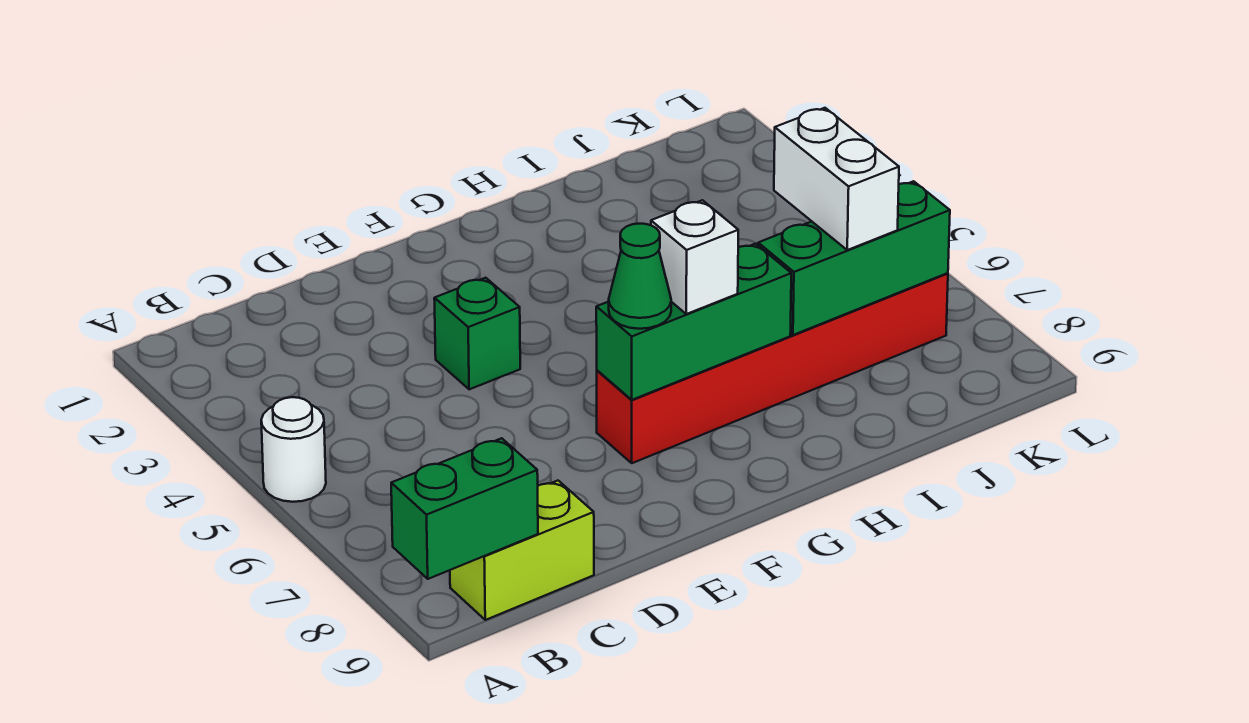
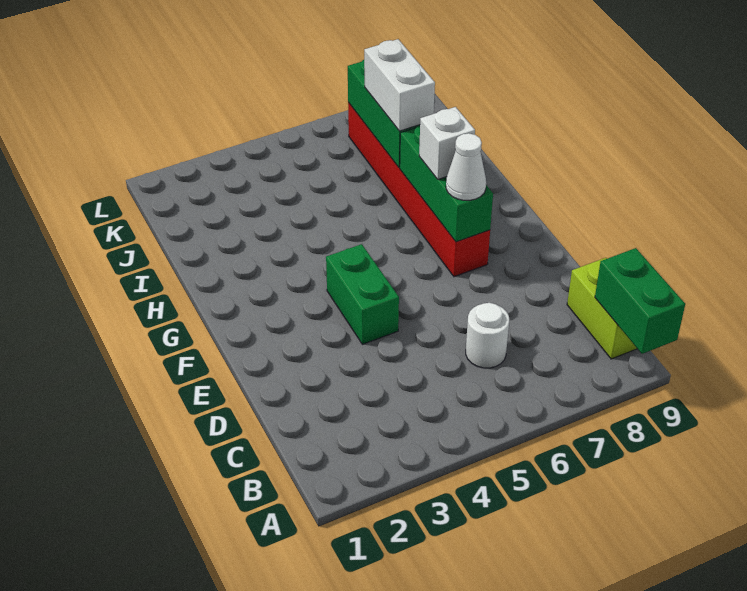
white 1x1 round brick [261,397,326,502] -> white 1x1 round brick moved to [466,303,509,368]
green 1x1 brick [434,278,520,389] -> green 1x2 brick [326,244,399,344]
green 1x1 cone [609,224,671,329] -> white 1x1 cone [446,133,486,200]
white 1x2 brick [774,108,899,250] -> white 1x2 brick turned to [364,39,435,131]

